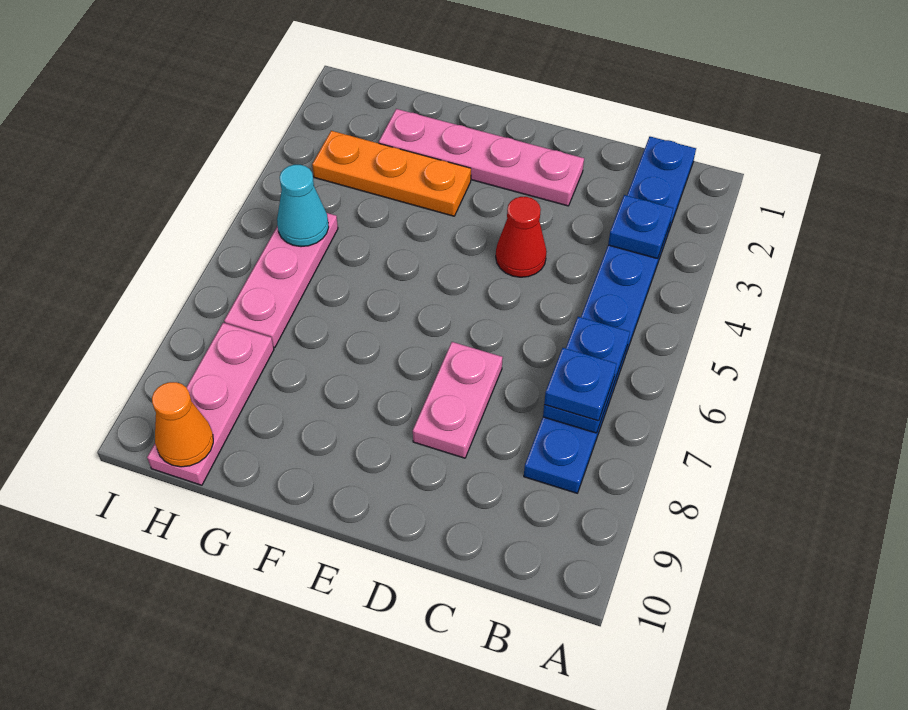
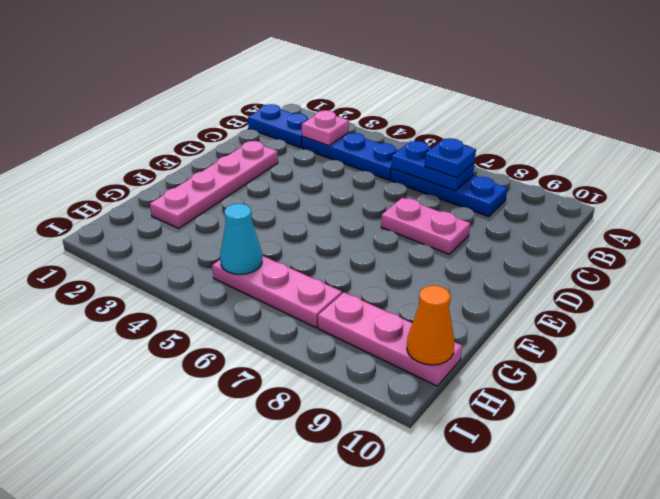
blue 1x1 plate [608,195,673,259] -> pink 1x1 plate [302,110,349,146]
red 1x1 cone [496,197,547,277] -> none
orange 1x3 plate [312,131,471,216] -> none

